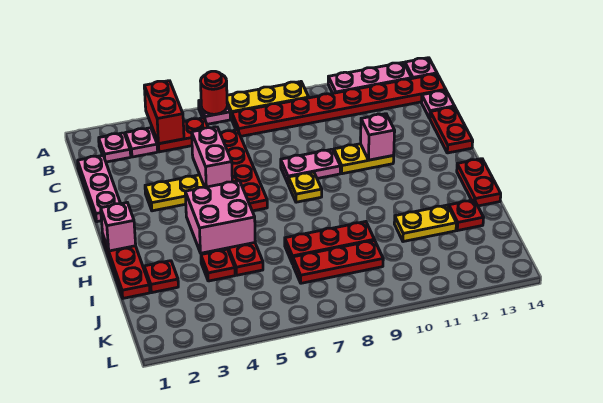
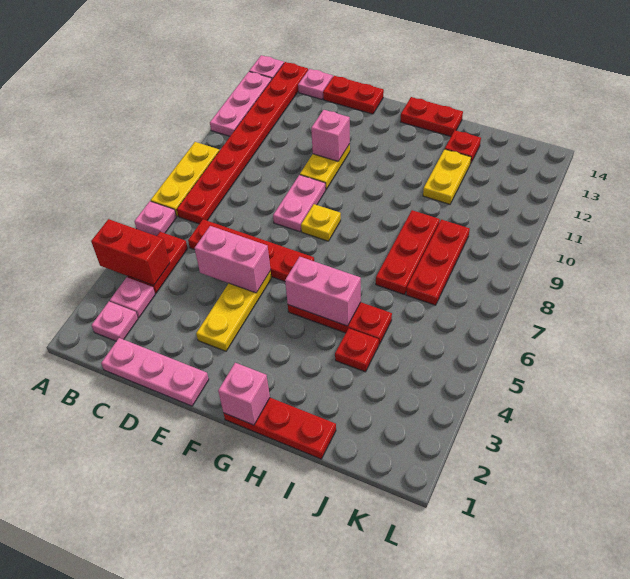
red 1x1 round brick [201,71,227,114] -> none
pink 2x2 brick [185,181,255,253] -> pink 1x2 brick [285,257,361,326]
red 1x1 plate [144,261,178,293] -> none

